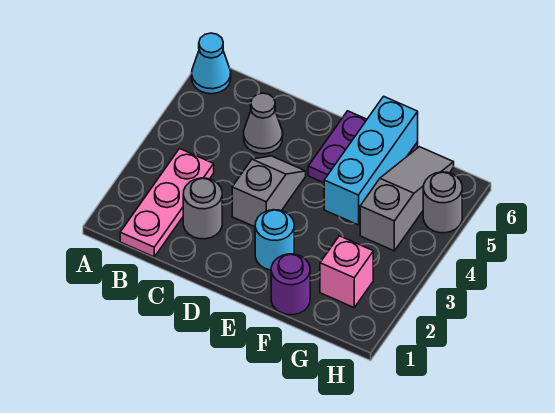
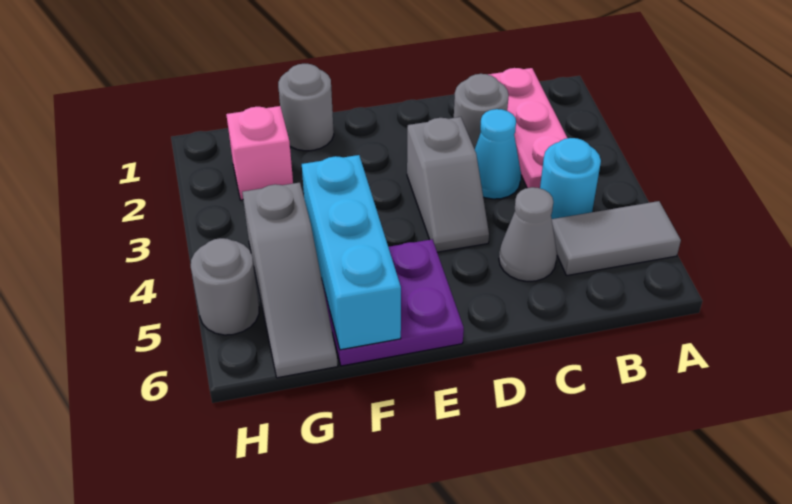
none -> grey 1x2 tile [552,201,681,276]
cyan 1x1 cone [192,33,231,94] -> cyan 1x1 cone moved to [475,109,521,199]
cyan 1x1 round brick [255,210,294,270] -> cyan 1x1 round brick moved to [540,138,601,219]
purple 1x1 round brick [271,254,310,315] -> grey 1x1 round brick [278,64,334,151]

